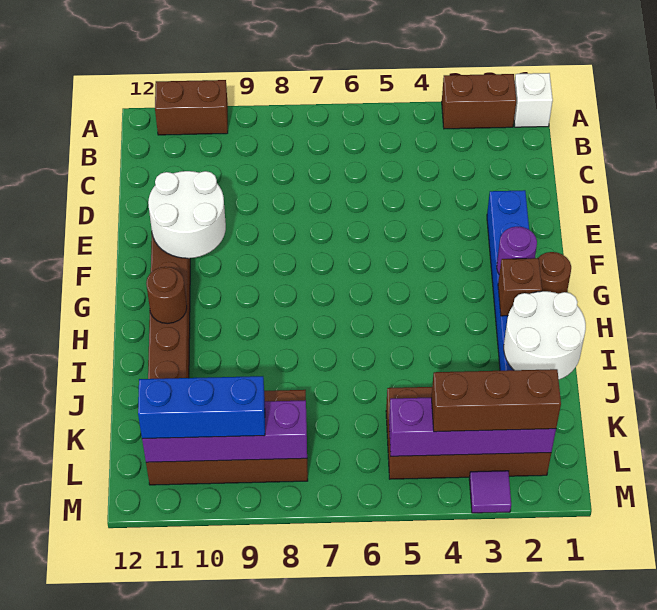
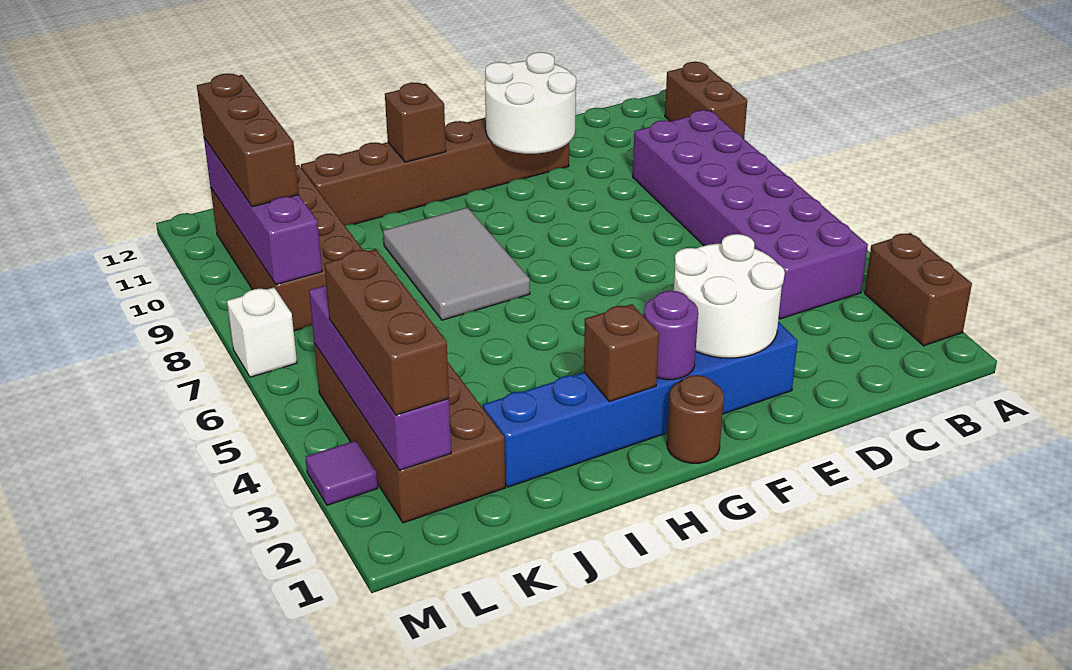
white 1x1 brick [514,73,553,127] -> white 1x1 brick moved to [227,287,297,377]
none -> purple 2x6 brick [633,110,868,319]
none -> grey 2x3 tile [383,207,530,320]
brown 1x1 round brick [146,267,187,323] -> brown 1x1 brick [385,83,446,162]
white 2x2 round brick [504,291,586,379] -> white 2x2 round brick moved to [674,234,785,358]
blue 1x3 brick [138,376,265,439] -> brown 1x3 brick [197,74,299,207]

